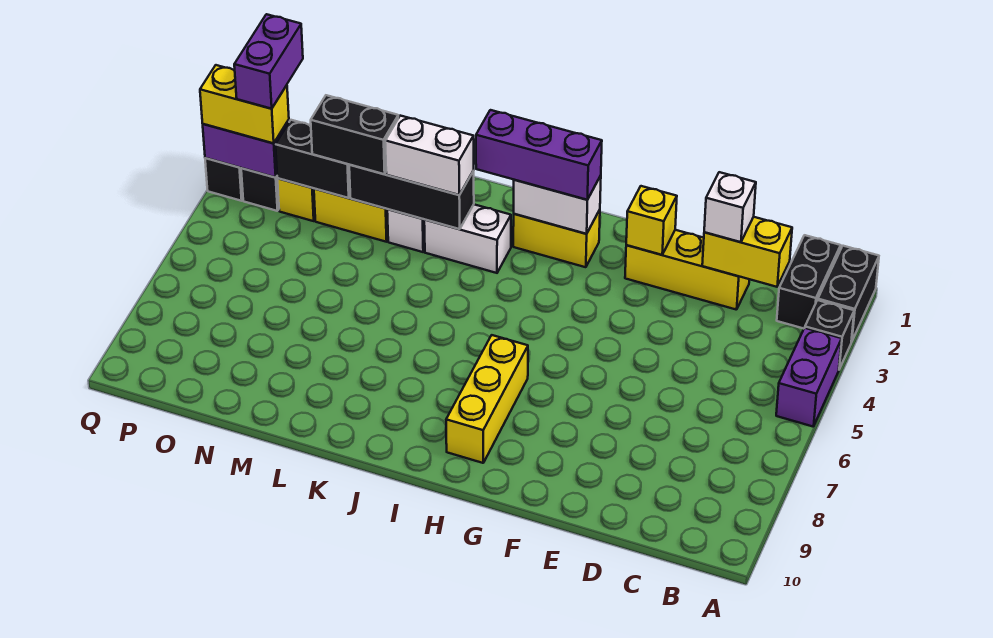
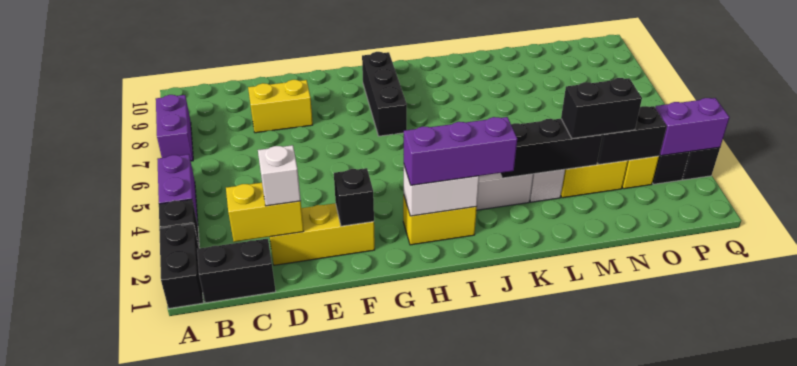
black 1x2 brick [777,235,841,329] -> black 1x2 brick turned to [197,239,276,303]
yellow 1x1 brick [626,186,677,255] -> black 1x1 brick [334,168,374,226]
yellow 1x3 brick [446,335,528,463] -> black 1x3 brick [362,52,407,136]
white 1x2 brick [385,116,474,195] -> none
purple 1x2 brick [234,14,303,109] -> purple 1x2 brick moved to [156,95,193,161]
yellow 1x2 brick [200,65,289,143] -> yellow 1x2 brick moved to [248,80,313,133]

